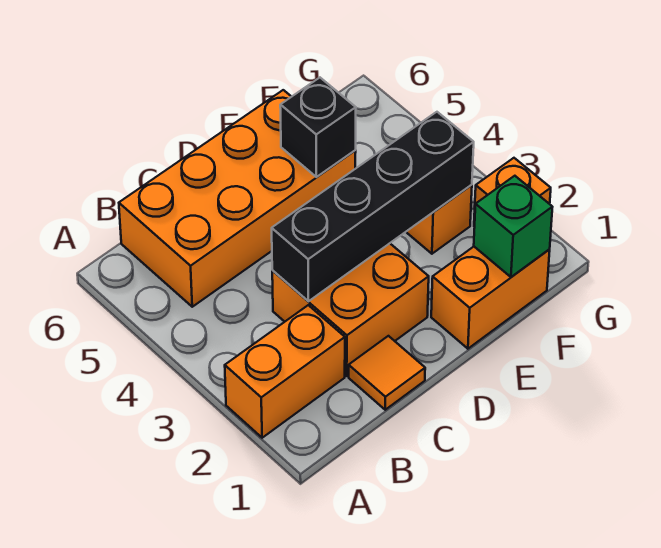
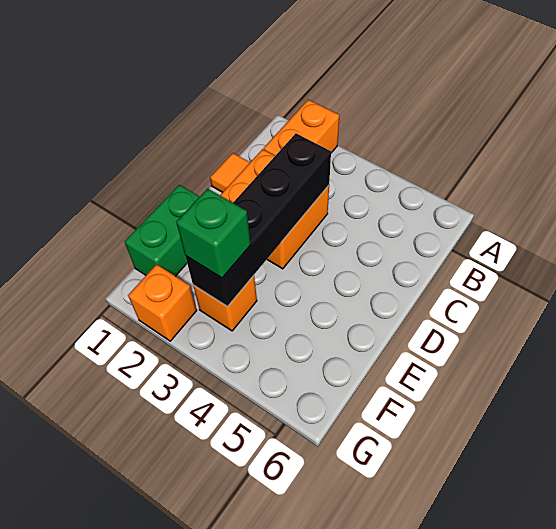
orange 2x4 brick [119,90,356,307] -> none
orange 1x2 brick [431,247,550,349] -> green 1x2 brick [125,185,200,276]
black 1x1 brick [280,78,356,177] -> none
green 1x1 brick [474,176,552,277] -> green 1x1 brick moved to [176,189,251,278]

